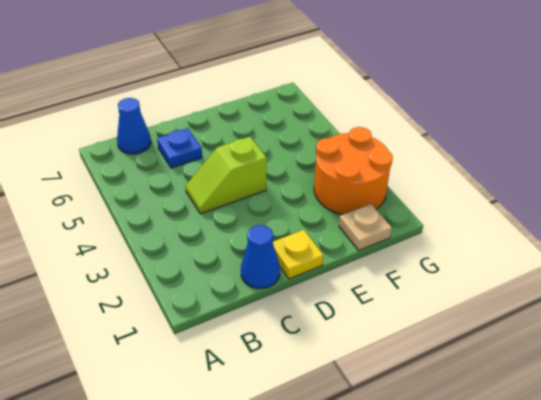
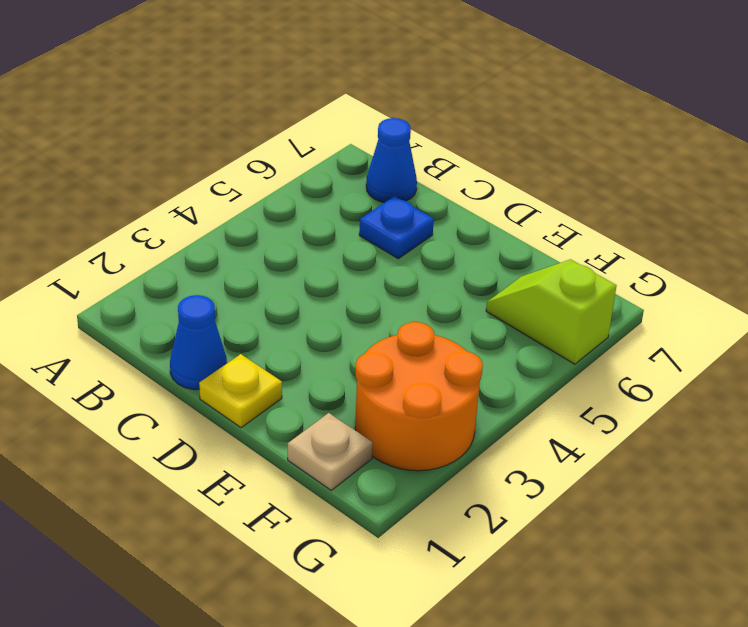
lime 1x2 slope [185,137,267,214] -> lime 1x2 slope moved to [486,259,617,364]

